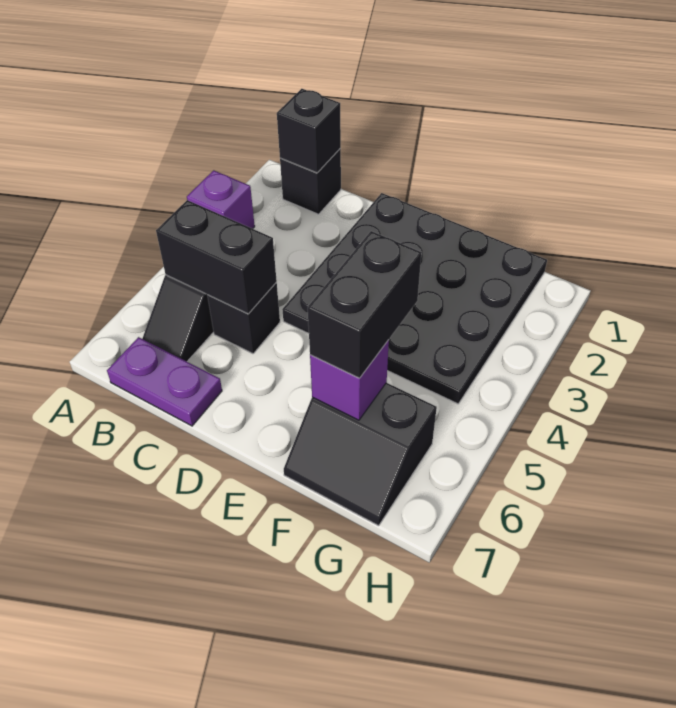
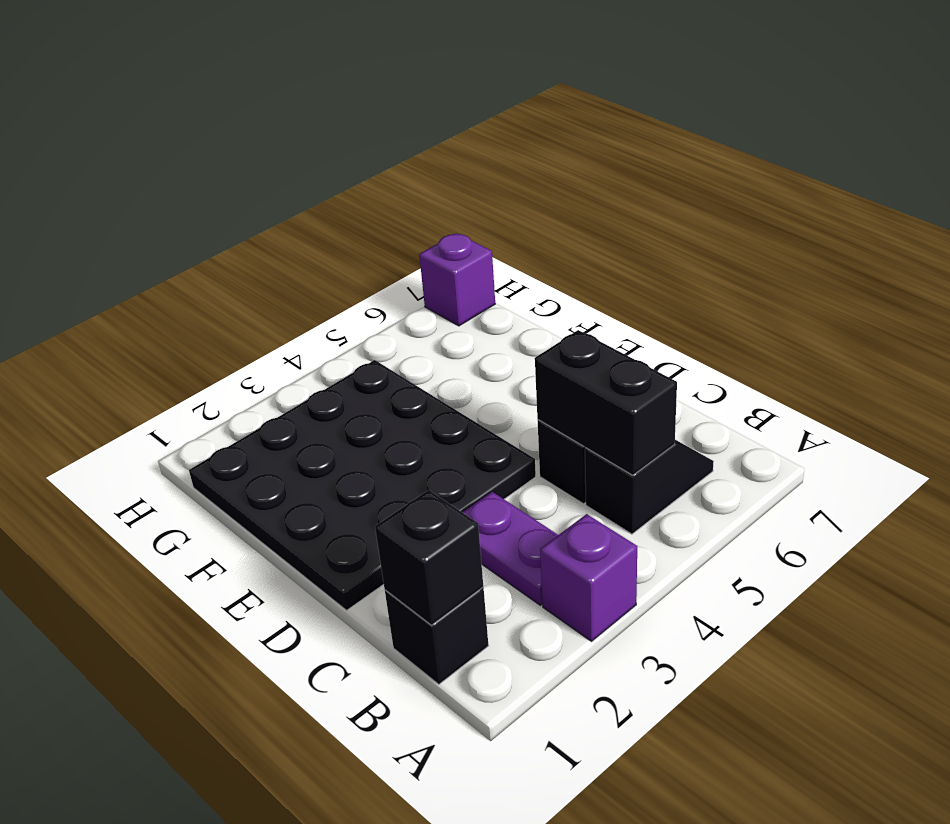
purple 1x2 plate [107,337,222,426] -> purple 1x2 plate moved to [462,492,558,605]
black 1x2 brick [308,231,421,378] -> none
black 2x2 slope [284,383,437,526] -> none
purple 1x1 brick [310,340,389,420] -> purple 1x1 brick moved to [419,233,495,326]

